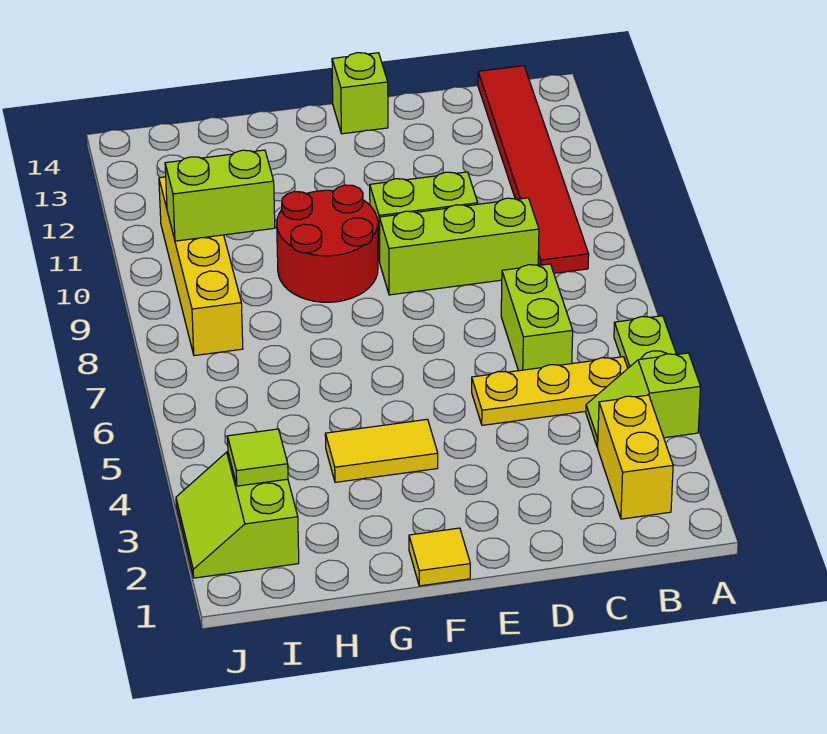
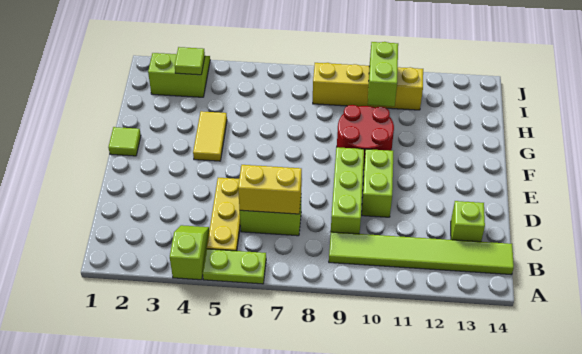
yellow 1x2 brick [598,395,673,519] -> yellow 1x2 brick moved to [238,165,302,214]
red 1x6 tile [478,66,589,273] -> lime 1x6 tile [329,232,514,275]
lime 1x1 brick [332,53,388,134] -> lime 1x1 brick moved to [451,201,485,242]
yellow 1x1 tile [409,528,470,586] -> lime 1x1 tile [108,127,141,156]

